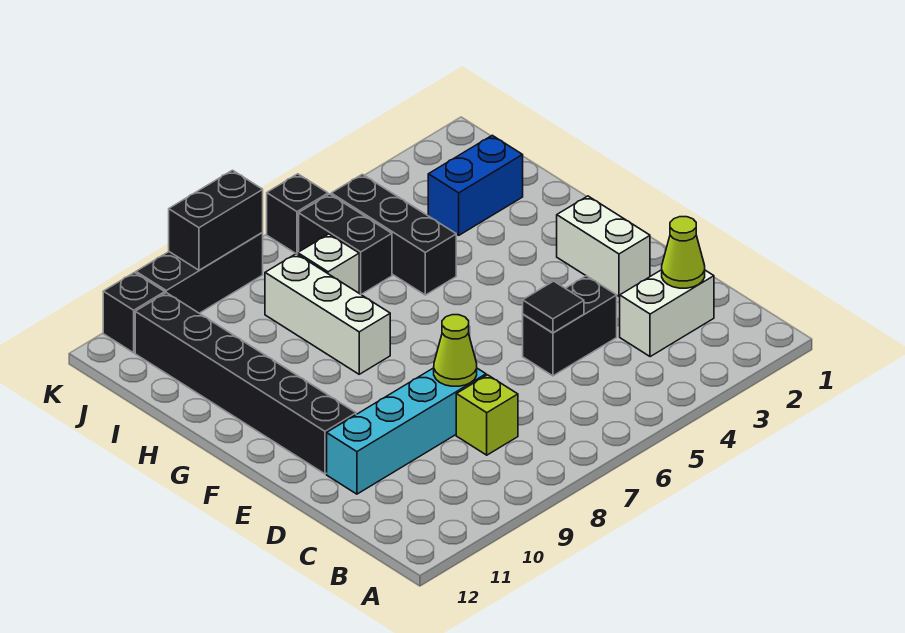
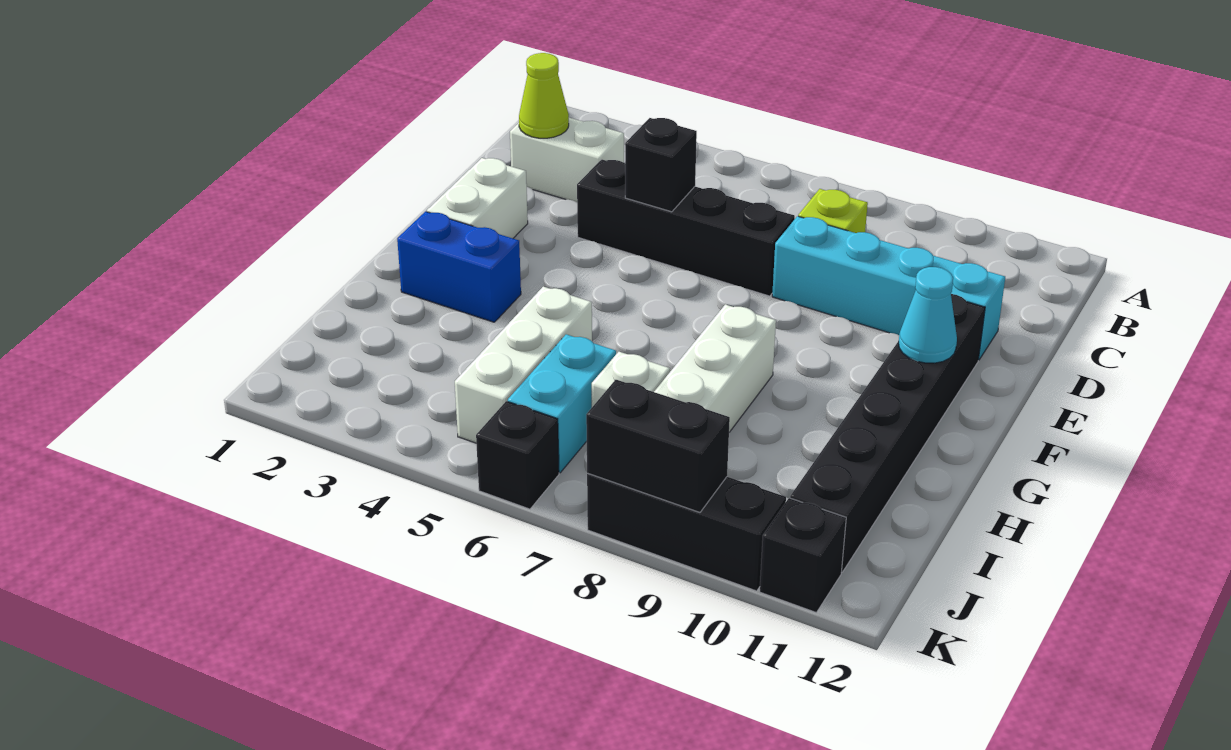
black 1x2 brick [523,276,617,376] -> black 1x4 brick [577,159,795,296]
black 1x1 tile [523,281,584,333] -> black 1x1 brick [625,118,697,212]
lime 1x1 cone [434,315,477,386] -> none
none -> cyan 1x1 cone [899,267,957,363]
black 1x3 brick [331,174,456,295] -> white 1x3 brick [455,287,592,443]
blue 1x2 brick [428,135,523,235] -> blue 1x2 brick moved to [397,211,521,322]
black 1x2 brick [299,194,392,294] -> cyan 1x2 brick [508,334,616,473]

